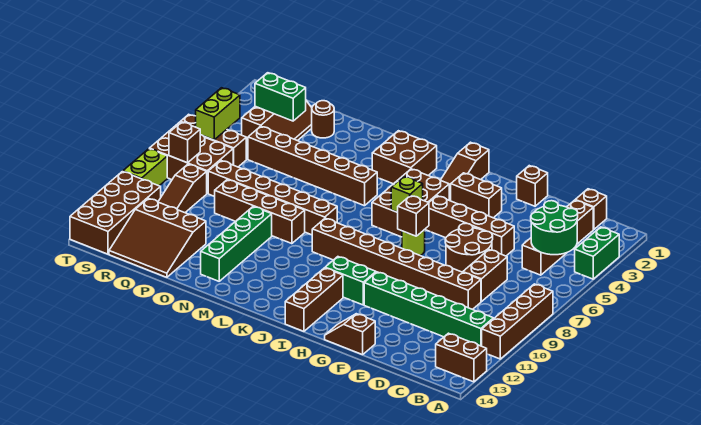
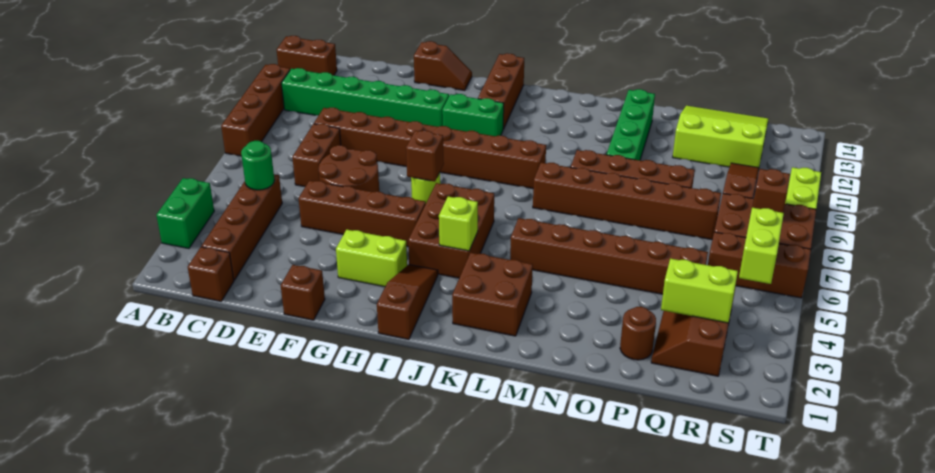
green 2x2 round brick [531,201,578,255] -> green 1x1 round brick [241,141,275,190]
brown 1x2 brick [451,173,502,218] -> lime 1x2 brick [336,230,407,287]
lime 1x1 brick [391,176,423,212] -> lime 1x1 brick moved to [439,196,478,251]
brown 3x3 slope [109,198,206,278] -> lime 3x3 slope [673,106,768,168]
green 1x2 brick [255,73,306,121] -> lime 1x2 brick [661,258,738,323]
brown 2x4 brick [70,172,161,254] -> none

